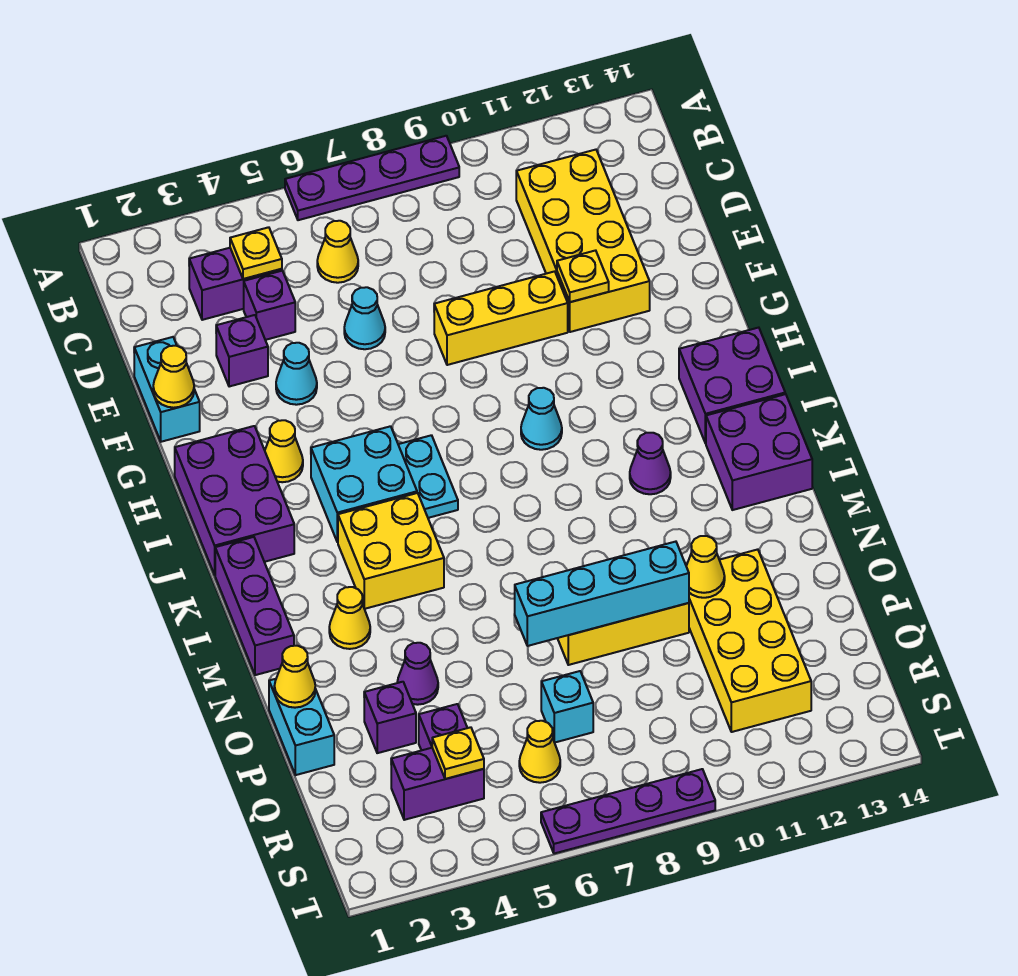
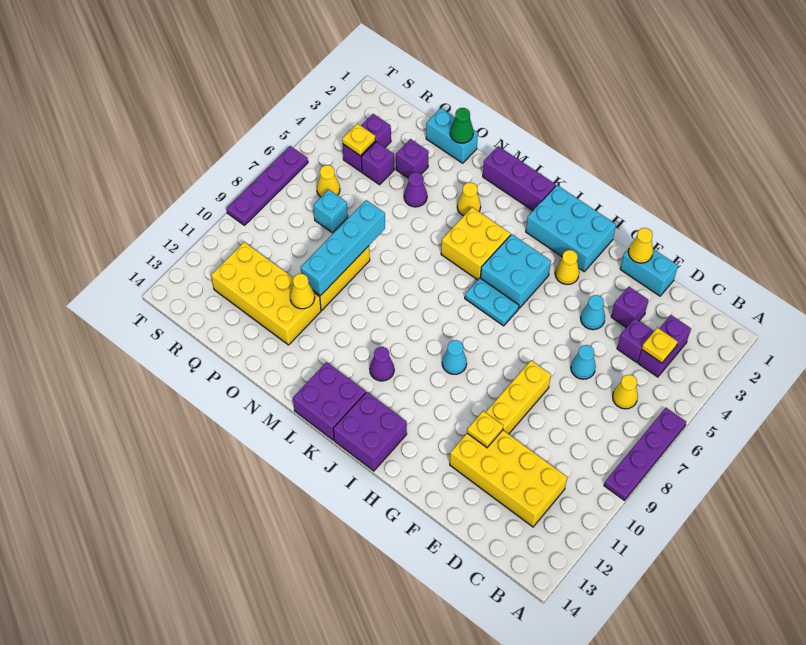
purple 2x3 brick [175,426,294,575] -> cyan 2x3 brick [526,185,616,271]
yellow 1x1 cone [274,646,315,708] -> green 1x1 cone [450,108,473,143]

